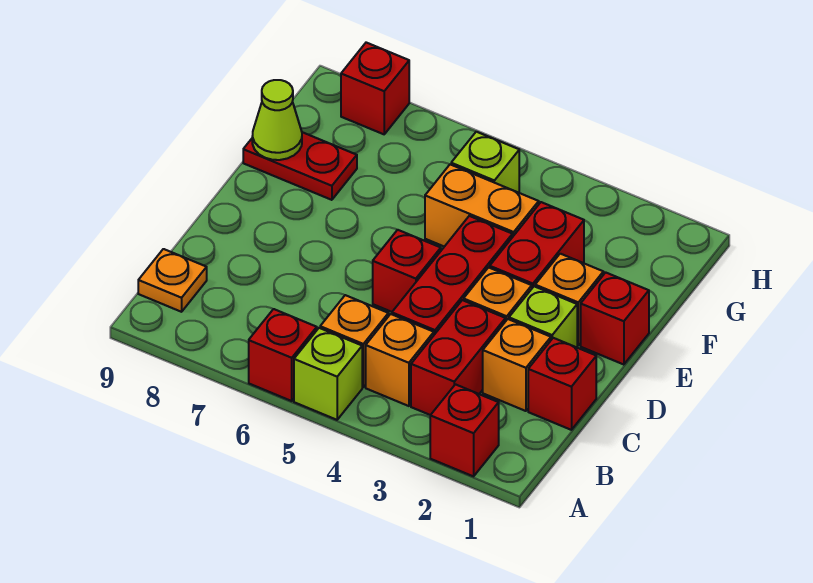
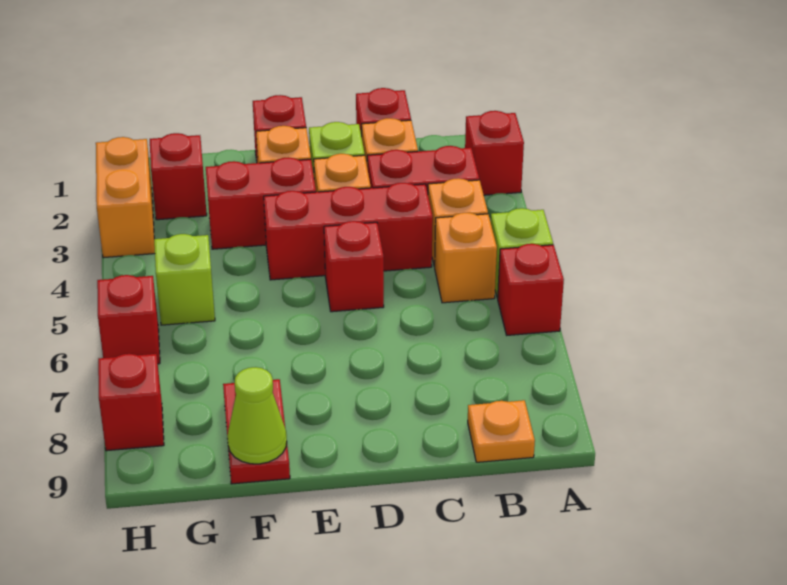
orange 1x2 brick [425,164,539,247] -> orange 1x2 brick moved to [96,137,155,258]
none -> red 1x1 brick [150,133,207,220]
none -> red 1x1 brick [97,275,160,364]

